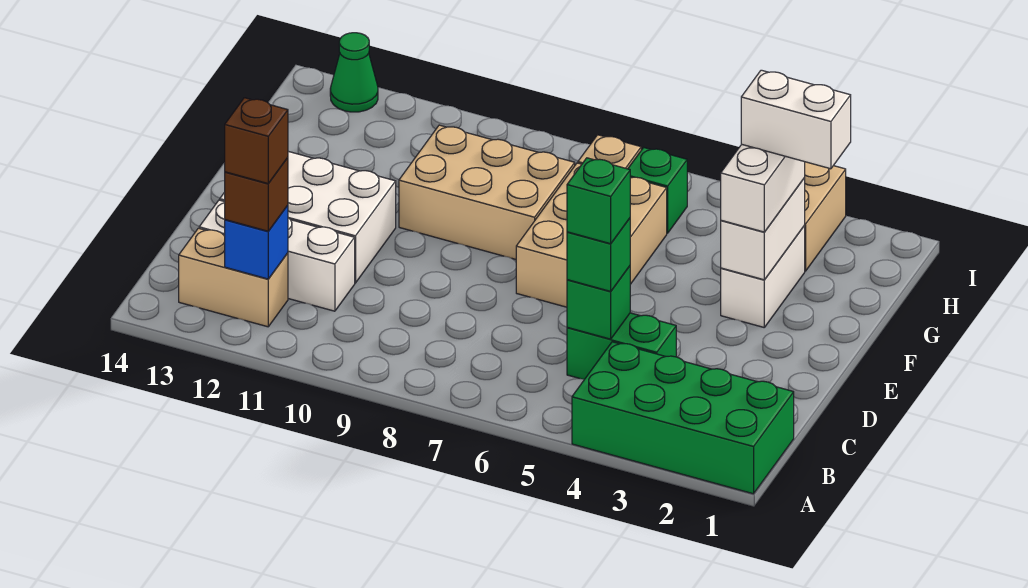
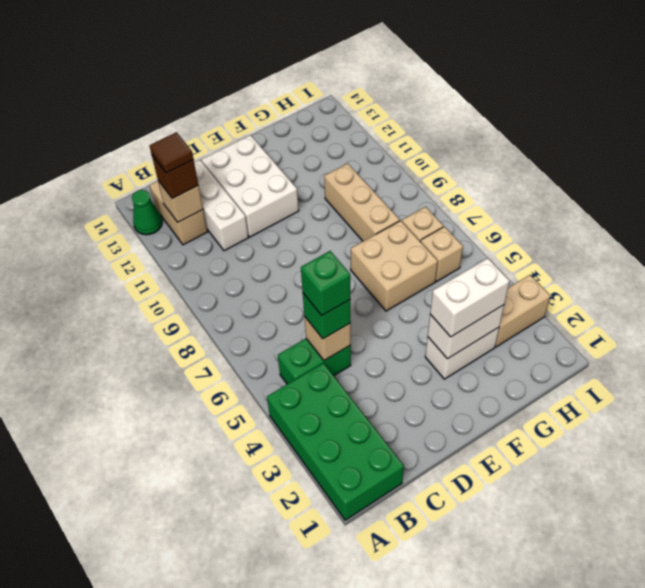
blue 1x1 brick [225,205,288,279] -> tan 1x1 brick [158,181,203,222]
brown 1x1 brick [225,98,288,183] -> brown 1x1 tile [149,132,193,173]
green 1x2 brick [567,313,676,379] -> green 1x2 brick turned to [278,339,351,384]
green 1x1 brick [567,266,630,339] -> tan 1x1 brick [304,316,351,360]
tan 2x3 brick [516,163,667,307] -> tan 2x2 brick [351,221,438,311]
tan 2x3 brick [399,125,575,259] -> tan 1x3 brick [324,163,400,241]
white 1x2 brick [741,70,851,169] -> none
green 1x1 brick [628,147,687,233] -> tan 1x1 brick [420,227,463,282]
green 1x1 cone [330,33,378,112] -> green 1x1 cone moved to [132,190,162,235]

